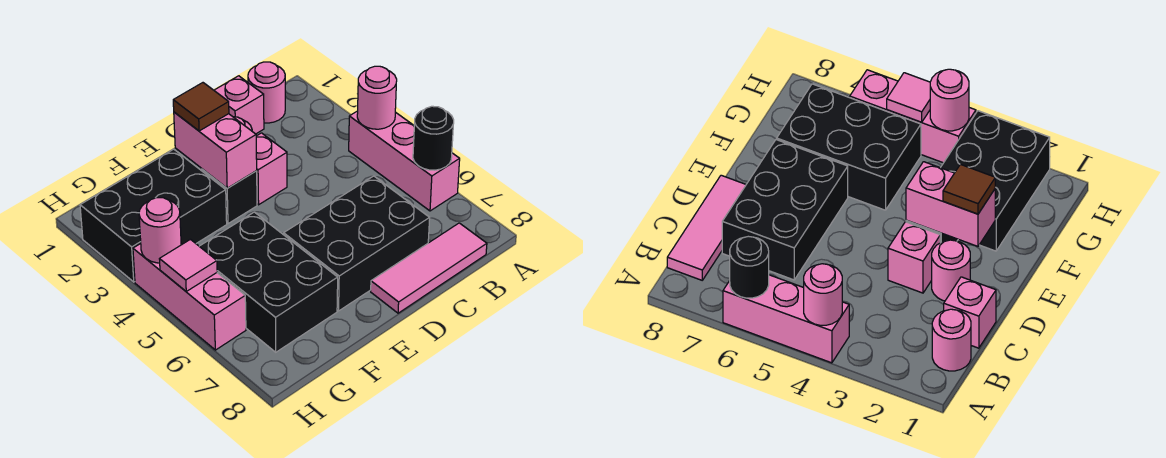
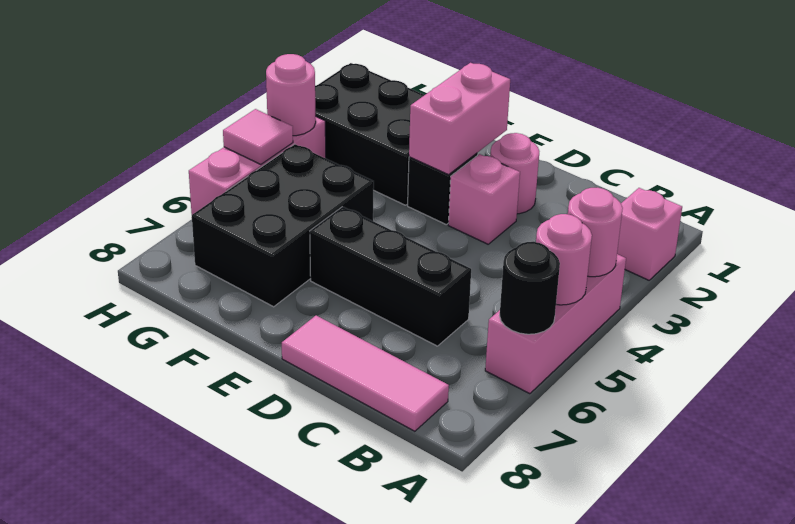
pink 1x1 round brick [248,62,285,123] -> pink 1x1 round brick moved to [536,214,592,305]
pink 1x1 brick [214,76,264,134] -> pink 1x1 brick moved to [617,188,682,280]
black 2x3 brick [284,176,430,311] -> black 1x3 brick [310,207,471,346]
brown 1x1 tile [173,83,229,131] -> none

